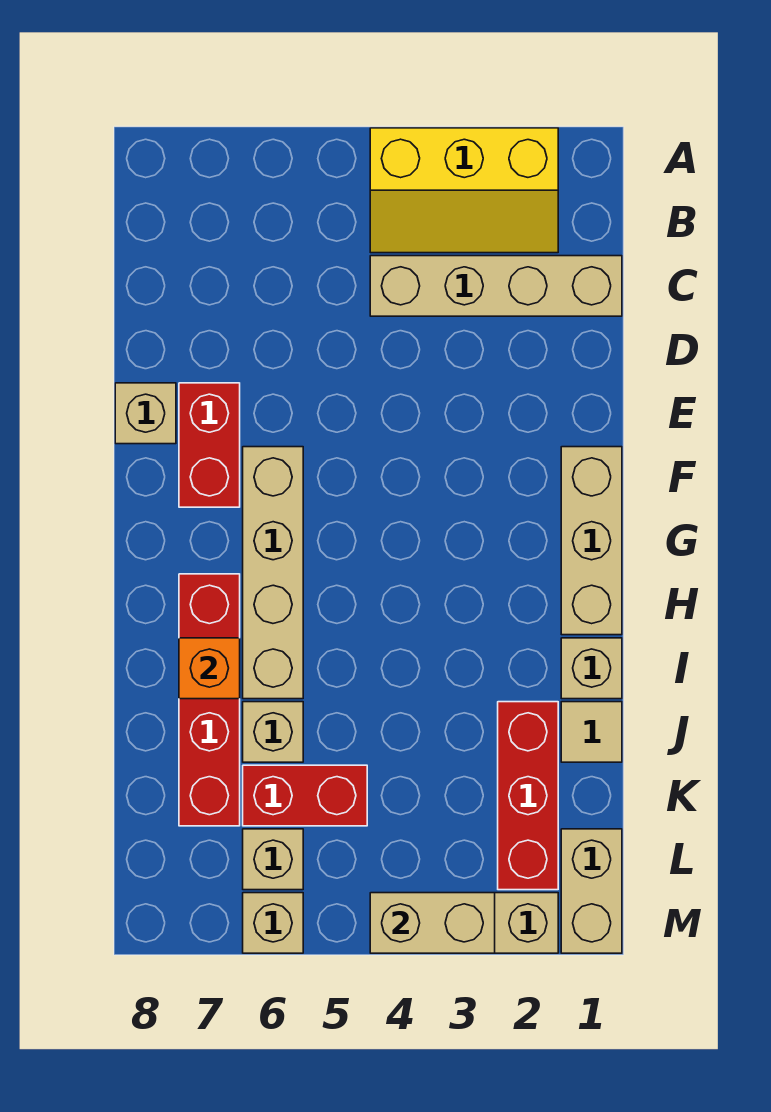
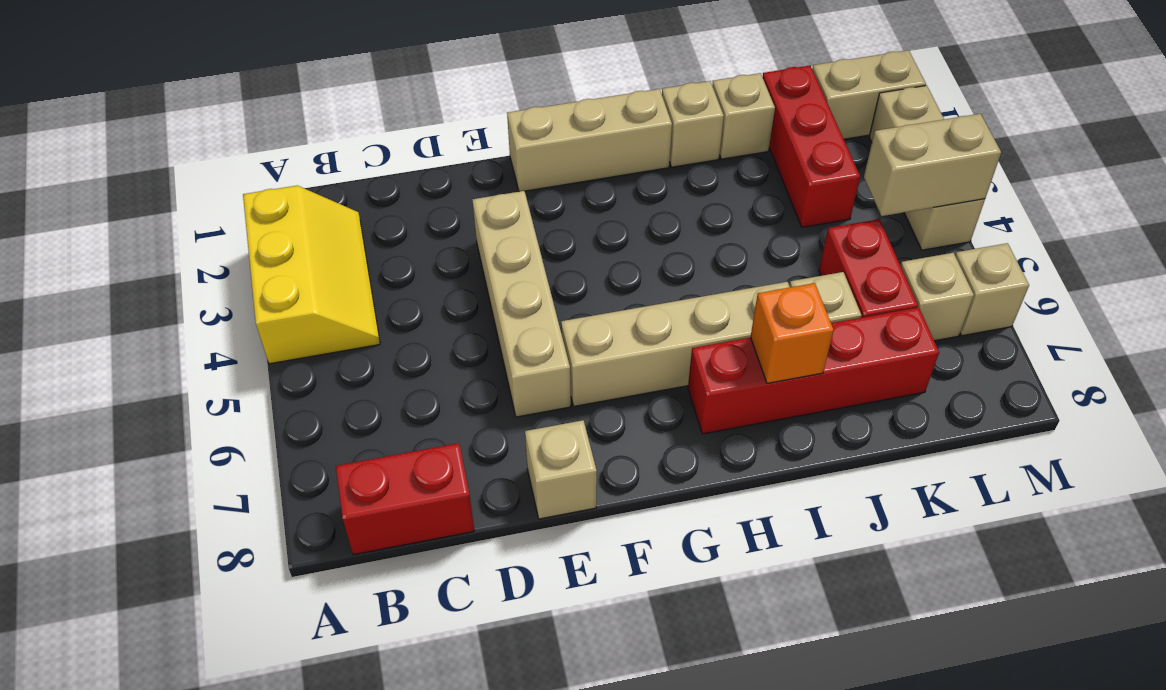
tan 1x4 brick [370,256,622,316] -> tan 1x4 brick moved to [472,191,571,417]
red 1x2 brick [179,383,240,507] -> red 1x2 brick moved to [336,443,474,555]
tan 1x1 tile [561,702,622,762] -> tan 1x1 brick [712,73,775,159]
red 1x3 brick [498,702,558,890] -> red 1x3 brick turned to [763,66,860,227]
tan 1x2 brick [370,893,495,953] -> tan 1x2 brick turned to [864,114,1001,216]

